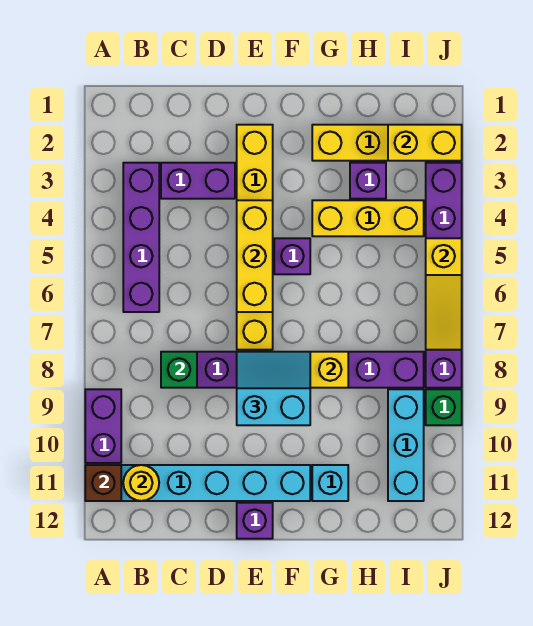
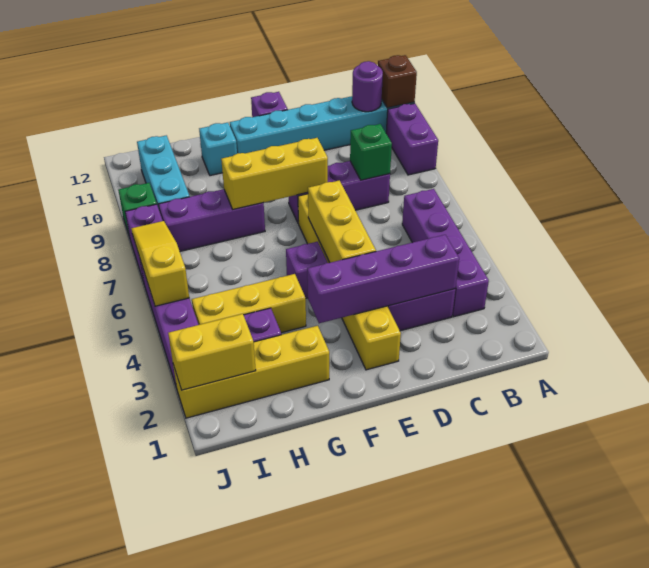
yellow 1x1 round brick [123,465,159,501] -> purple 1x1 round brick [352,61,383,112]
none -> purple 1x4 brick [307,235,459,323]
cyan 2x2 slope [237,352,310,425] -> none

